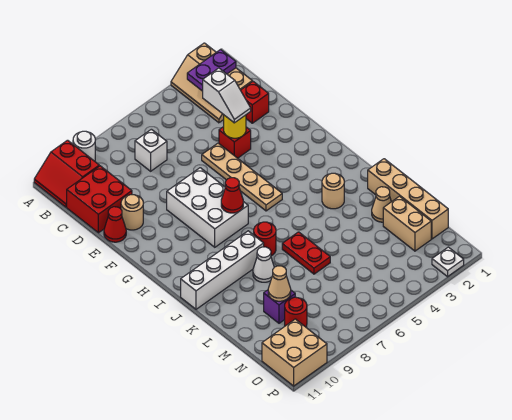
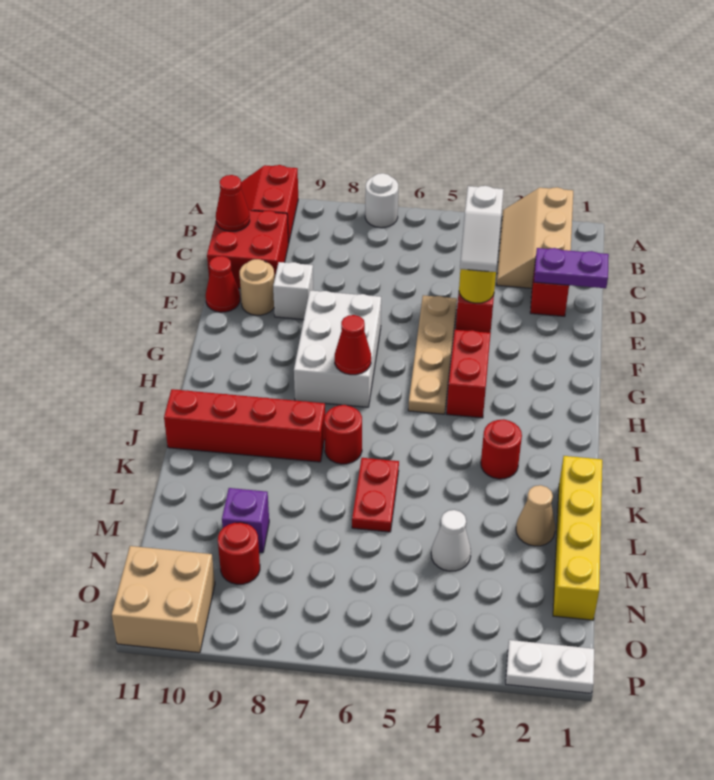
white 1x1 round brick [73,131,95,161] -> white 1x1 round brick moved to [365,173,398,228]
purple 1x2 plate [187,49,236,91] -> purple 1x2 plate moved to [534,248,609,288]
white 1x1 brick [135,129,167,171] -> white 1x1 brick moved to [273,262,313,320]
none -> red 1x1 cone [216,175,250,231]
none -> red 1x2 brick [447,330,491,418]
tan 1x1 round brick [322,173,344,209] -> red 1x1 round brick [481,419,522,479]
white 1x4 brick [181,231,264,309] -> red 1x4 brick [164,389,325,462]
tan 1x4 brick [368,159,448,239] -> yellow 1x4 brick [553,456,602,620]
white 1x1 cone [253,247,274,282] -> white 1x1 cone moved to [431,510,471,571]
tan 1x2 brick [383,196,431,251] -> none
tan 1x1 cone [268,266,291,301] -> none
white 1x1 plate [432,247,464,277] -> white 1x2 plate [506,640,594,693]

